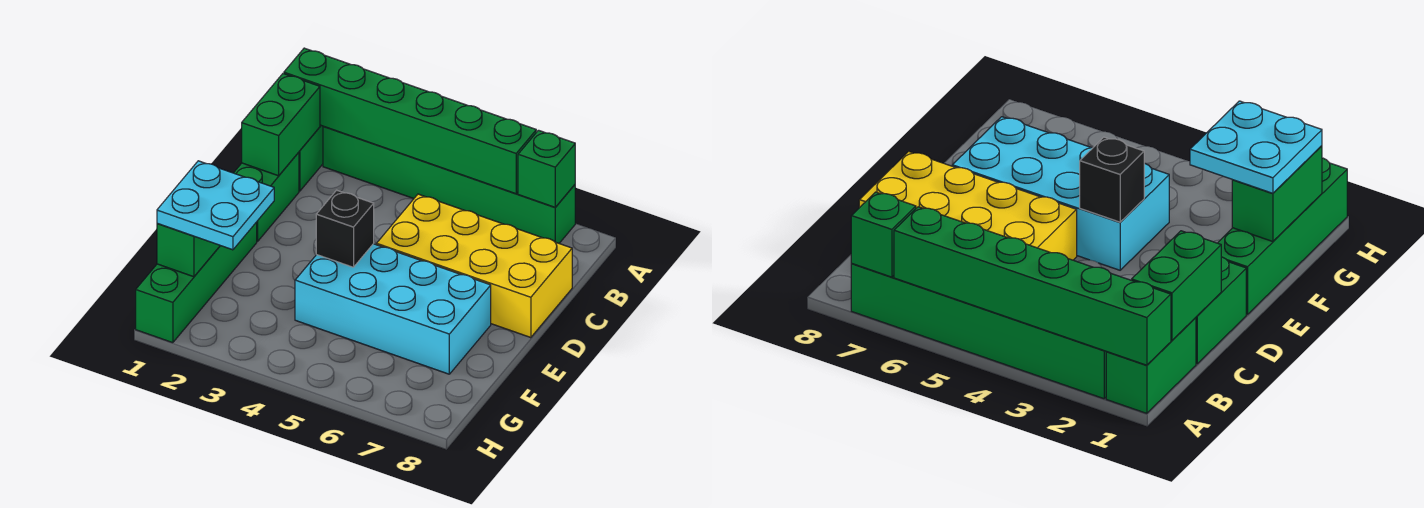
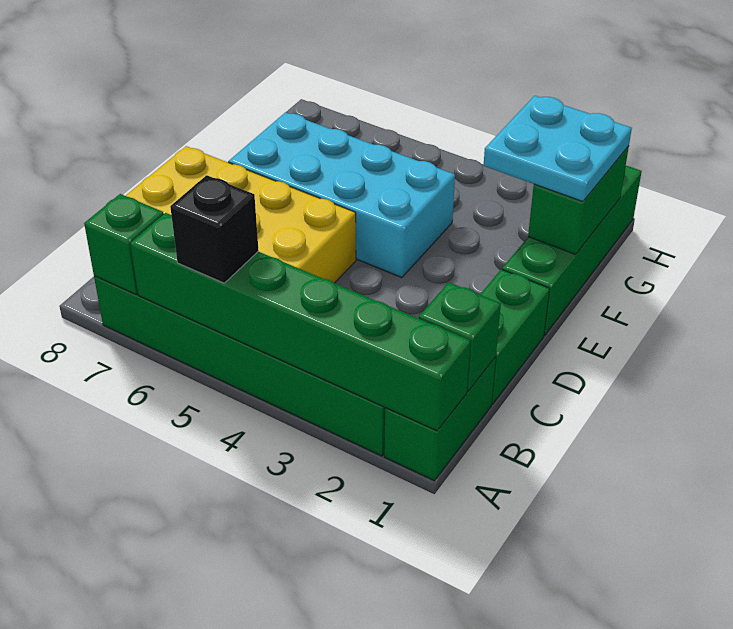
green 1x2 brick [242,74,320,176] -> green 1x1 brick [419,282,501,391]
black 1x1 brick [316,190,374,267] -> black 1x1 brick moved to [170,175,259,283]

